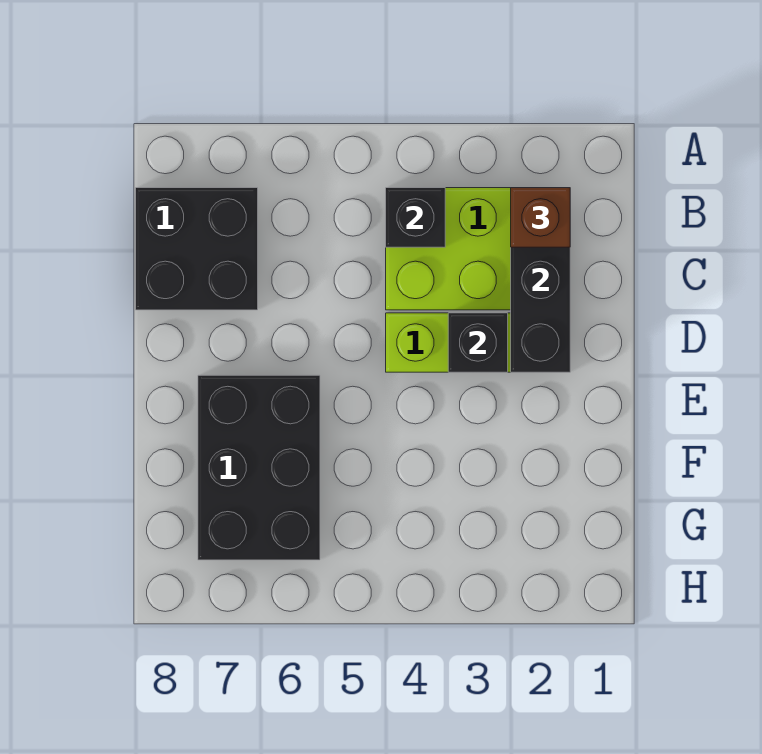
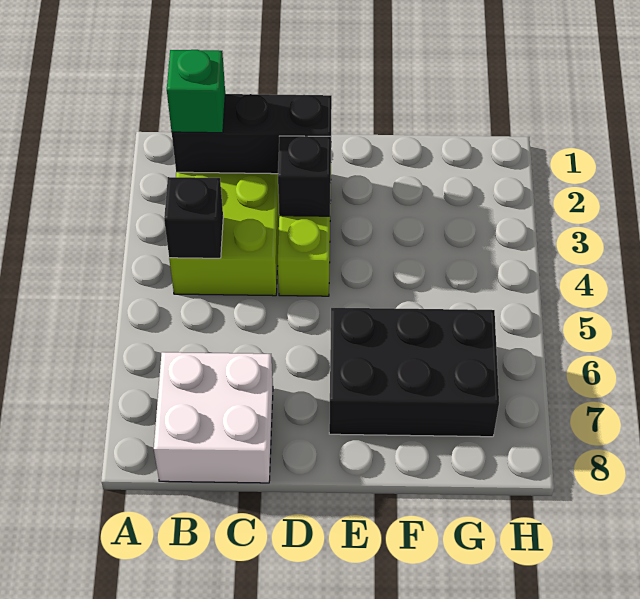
brown 1x1 brick [511,188,570,247] -> green 1x1 brick [167,50,225,133]
black 2x2 brick [136,188,258,310] -> white 2x2 brick [154,352,273,483]

